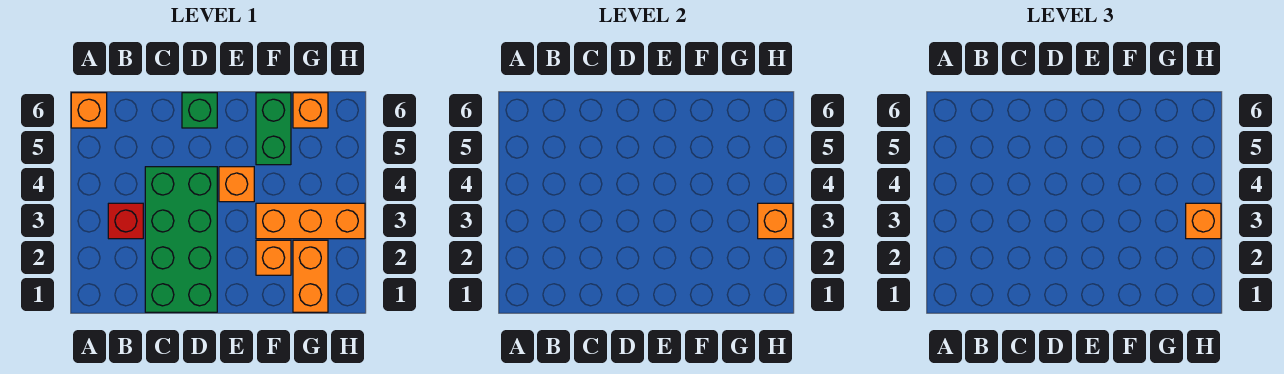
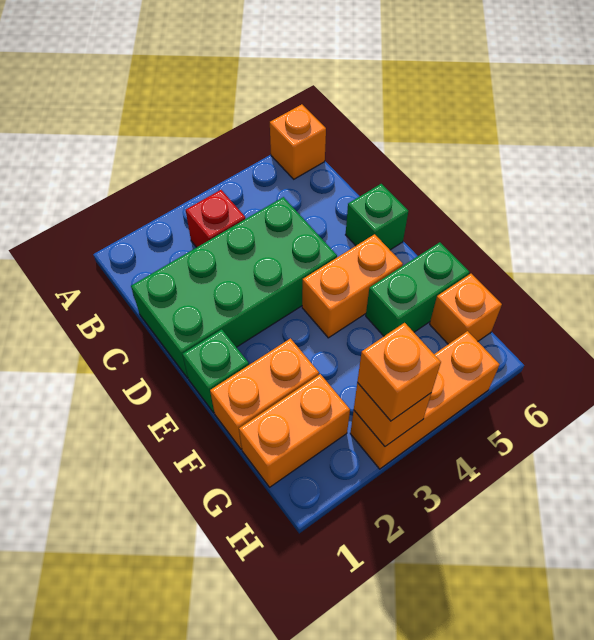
none -> green 1x1 brick [183,329,249,413]
orange 1x1 brick [219,167,254,202] -> orange 1x2 brick [302,234,403,338]
orange 1x1 brick [256,240,291,275] -> orange 1x2 brick [210,338,319,449]
orange 1x3 brick [256,203,365,239] -> orange 1x3 brick turned to [350,331,500,469]

